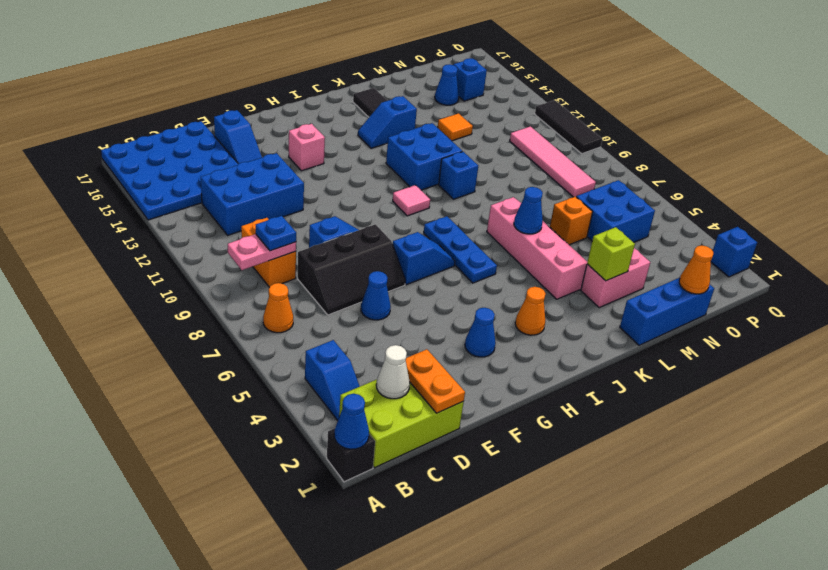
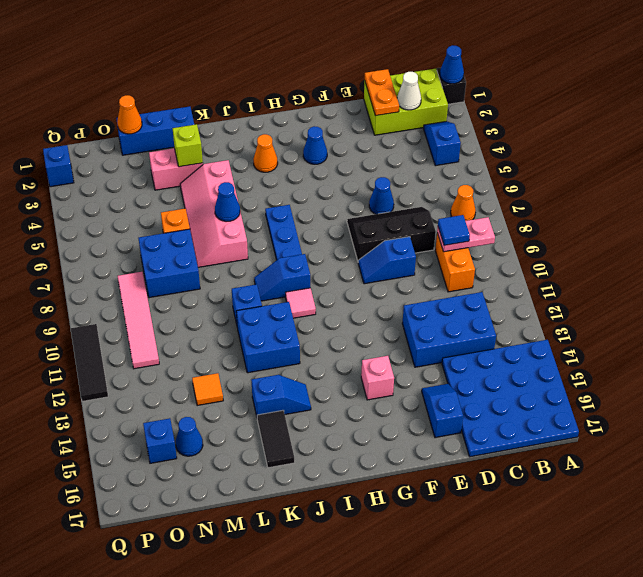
blue 1x1 plate [256,216,296,251] -> blue 1x1 tile [438,215,470,245]
blue 1x2 slope [393,232,455,285] -> blue 1x2 slope moved to [254,254,310,301]
blue 2x2 brick [576,180,655,242] -> blue 2x2 brick moved to [138,229,200,298]

